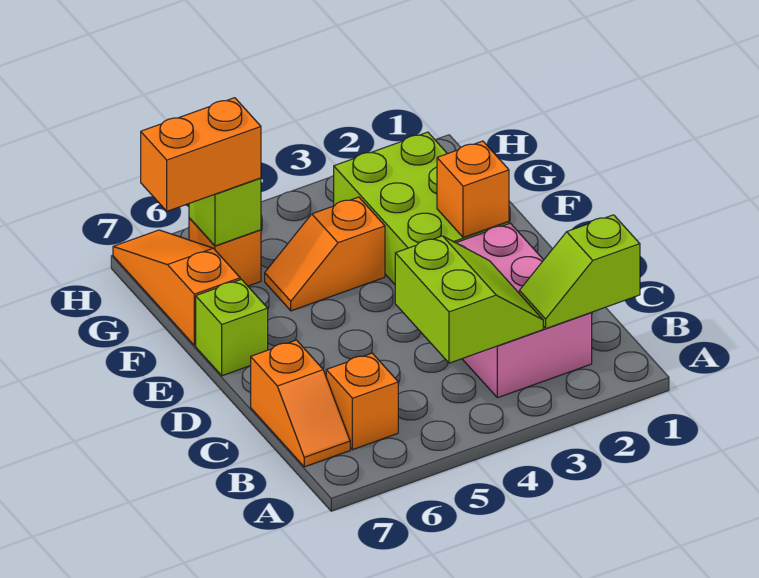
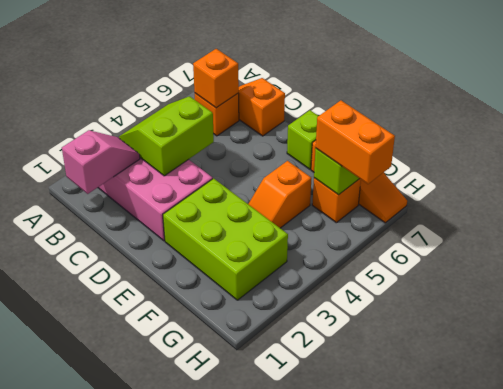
lime 1x2 slope [519,215,640,328] -> pink 1x2 slope [62,130,140,194]
lime 2x2 slope [395,236,543,363] -> lime 2x2 slope turned to [119,96,214,176]
orange 1x1 brick [437,141,509,238] -> orange 1x1 brick moved to [193,49,239,108]
orange 1x2 slope [265,197,385,311] -> orange 1x2 slope turned to [249,161,311,228]
orange 1x2 brick [141,98,261,211] -> orange 1x2 brick turned to [316,100,395,184]

